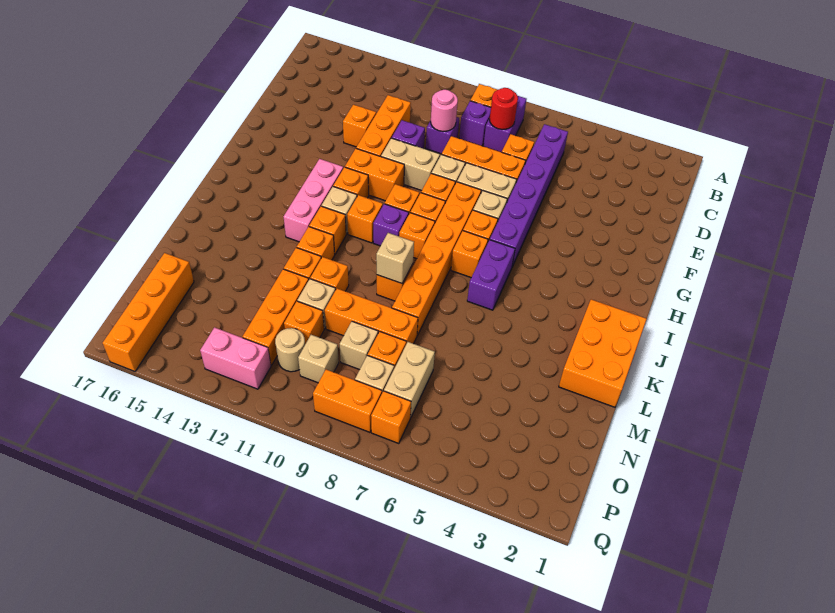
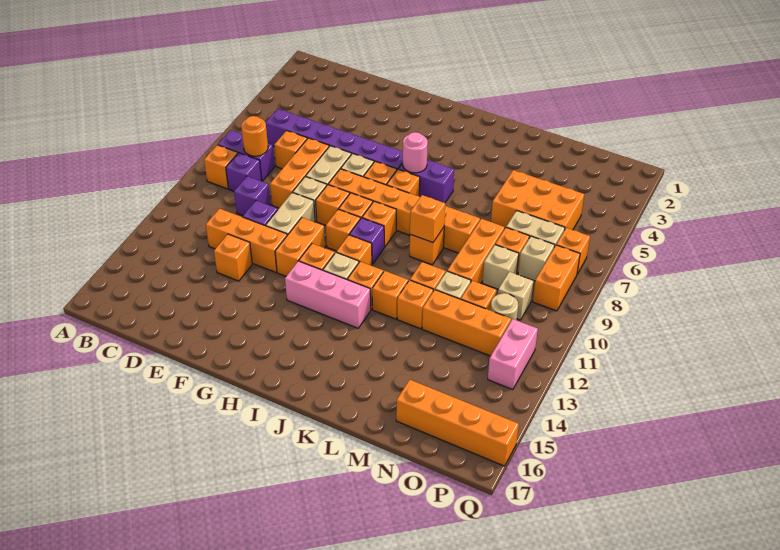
red 1x1 round brick [490,88,518,129] -> orange 1x1 round brick [241,116,268,156]
pink 1x1 round brick [431,90,458,131] -> pink 1x1 round brick moved to [403,132,428,173]
orange 2x3 brick [559,299,647,407] -> orange 2x3 brick moved to [491,170,584,230]
tan 1x1 brick [376,233,414,283] -> orange 1x1 brick [410,195,445,242]

